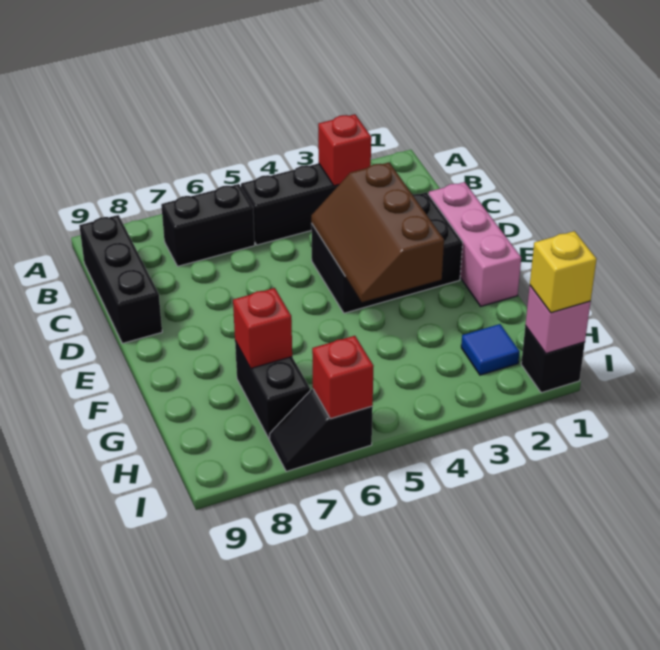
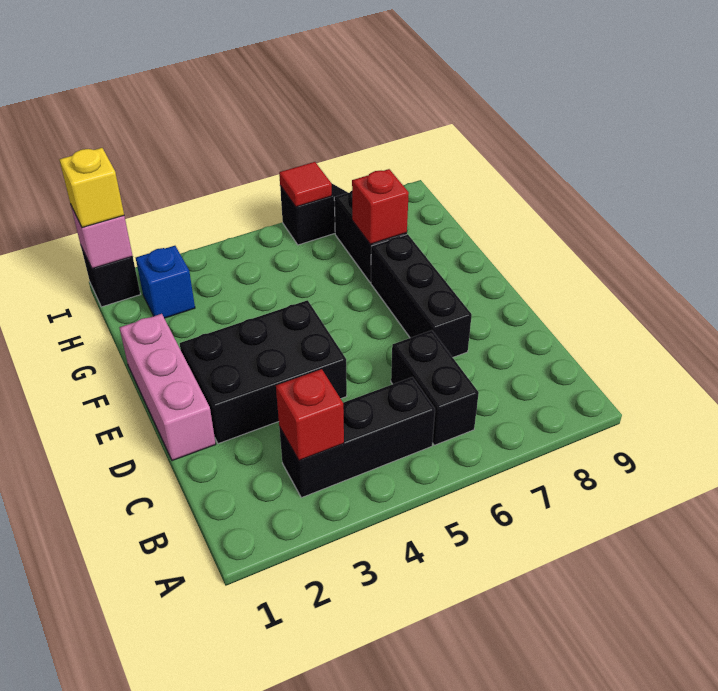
black 1x2 brick [161,184,255,266] -> black 1x2 brick turned to [391,330,479,445]
black 1x3 brick [79,215,162,344] -> black 1x3 brick moved to [371,234,472,357]
brown 2x3 slope [311,162,444,302] -> none
blue 1x1 tile [461,324,520,375] -> blue 1x1 brick [136,246,195,318]
red 1x1 brick [312,336,374,419] -> red 1x1 tile [279,162,332,207]

